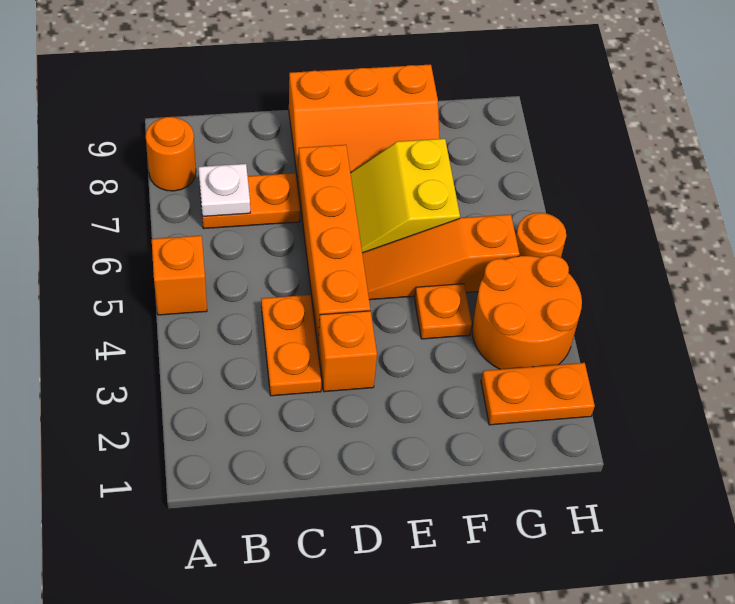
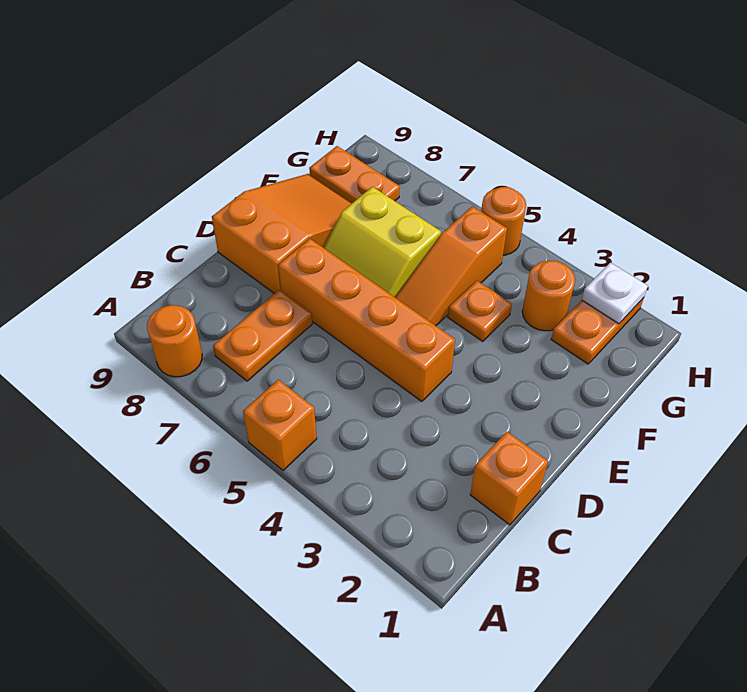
white 1x1 plate [199,164,250,217] -> white 1x1 plate moved to [582,263,648,324]
orange 1x2 plate [261,295,321,396] -> orange 1x2 plate moved to [309,146,400,203]
orange 1x1 brick [318,311,377,392] -> orange 1x1 brick moved to [470,432,548,525]
orange 2x3 slope [289,64,440,181] -> orange 2x3 slope turned to [212,174,352,294]
orange 2x2 round brick [472,255,582,369] -> orange 1x1 round brick [522,261,575,331]

